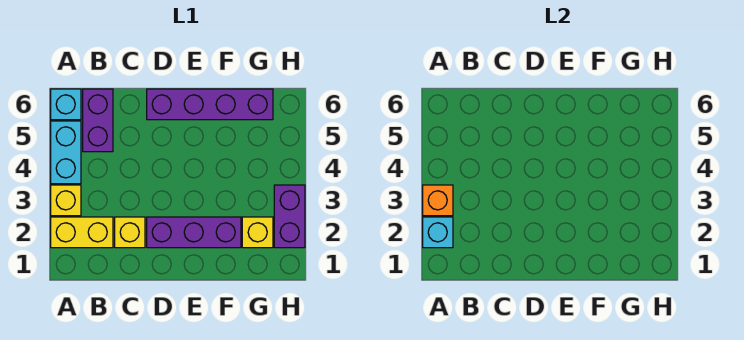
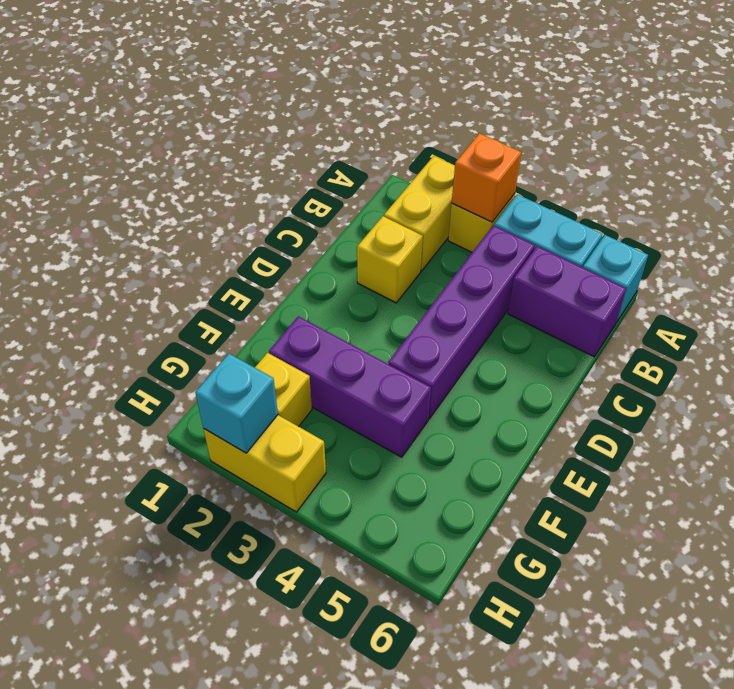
cyan 1x1 brick [423,217,453,248] -> cyan 1x1 brick moved to [195,354,278,453]
purple 1x3 brick [147,217,241,248] -> purple 1x3 brick turned to [269,316,431,457]
purple 1x4 brick [147,89,273,120] -> purple 1x4 brick moved to [388,225,535,419]
purple 1x2 brick [274,185,305,248] -> yellow 1x2 brick [204,415,326,512]

